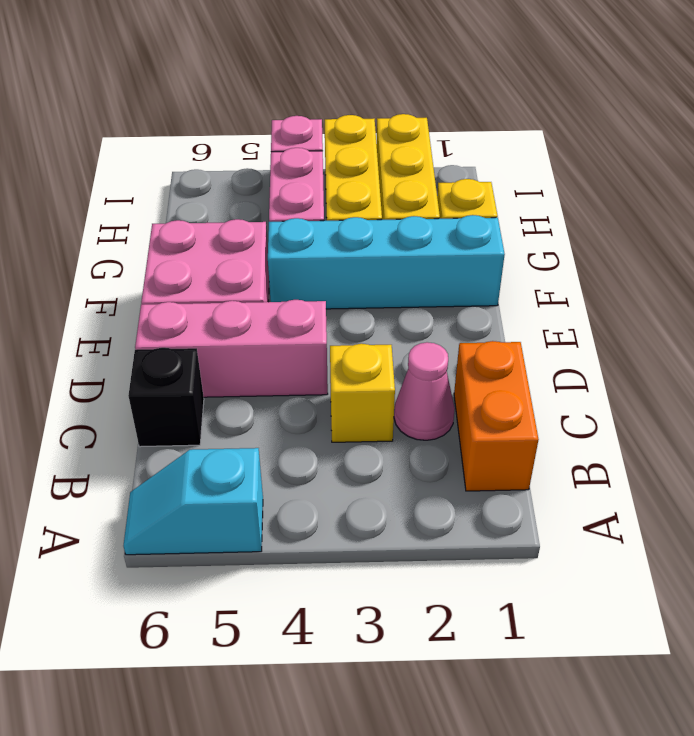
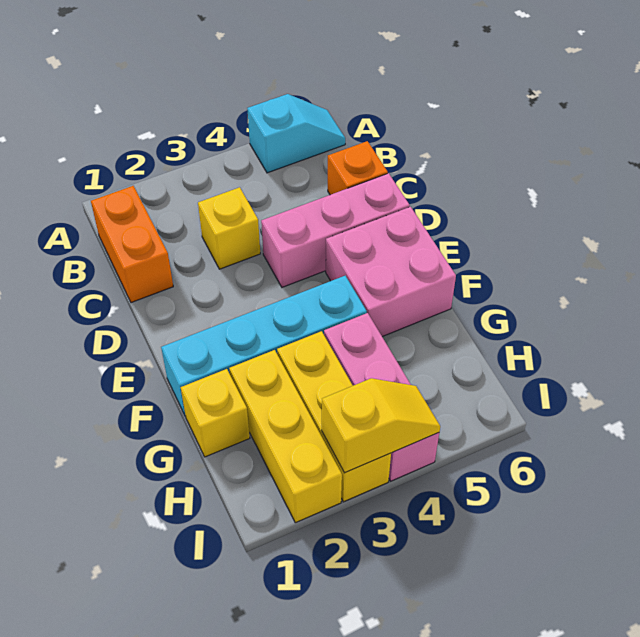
pink 1x1 cone [394,342,455,440] -> none
black 1x1 brick [128,348,204,447] -> orange 1x1 brick [328,141,388,195]
none -> yellow 1x2 slope [322,378,440,473]

